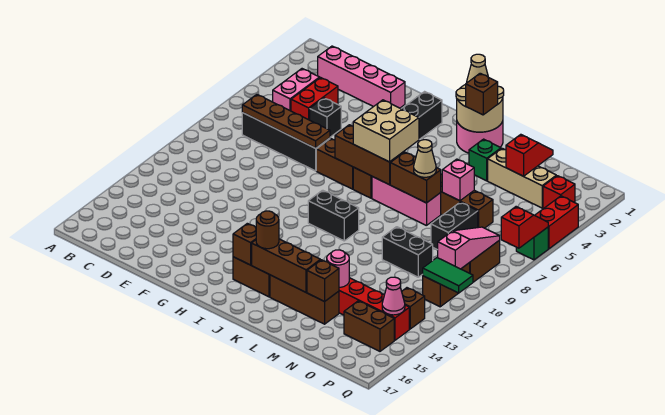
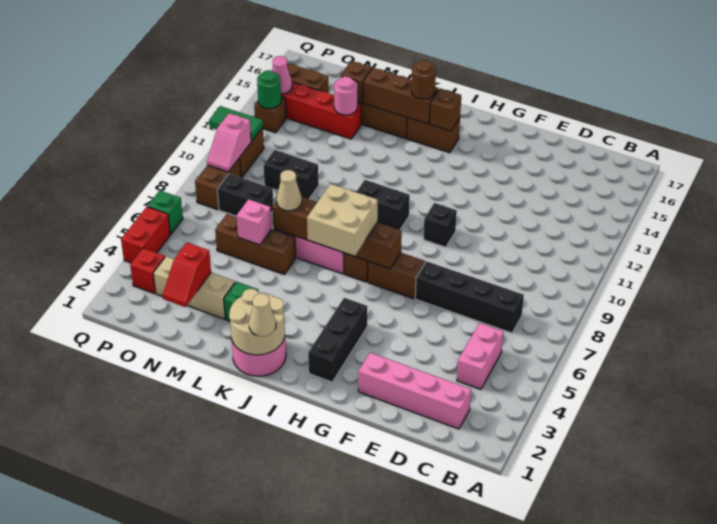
brown 1x4 plate [242,95,330,148] -> none
red 1x2 brick [291,78,338,120] -> none
black 1x1 brick [310,98,341,137] -> black 1x1 brick moved to [424,203,457,247]
brown 1x1 brick [466,73,498,115] -> none
black 1x2 brick [431,202,478,250] -> black 1x2 brick turned to [217,174,273,216]
pink 1x3 slope [438,227,500,269] -> pink 1x2 slope [207,113,251,172]
none -> green 1x1 round brick [257,70,281,109]
red 1x2 slope [501,207,548,248] -> none

